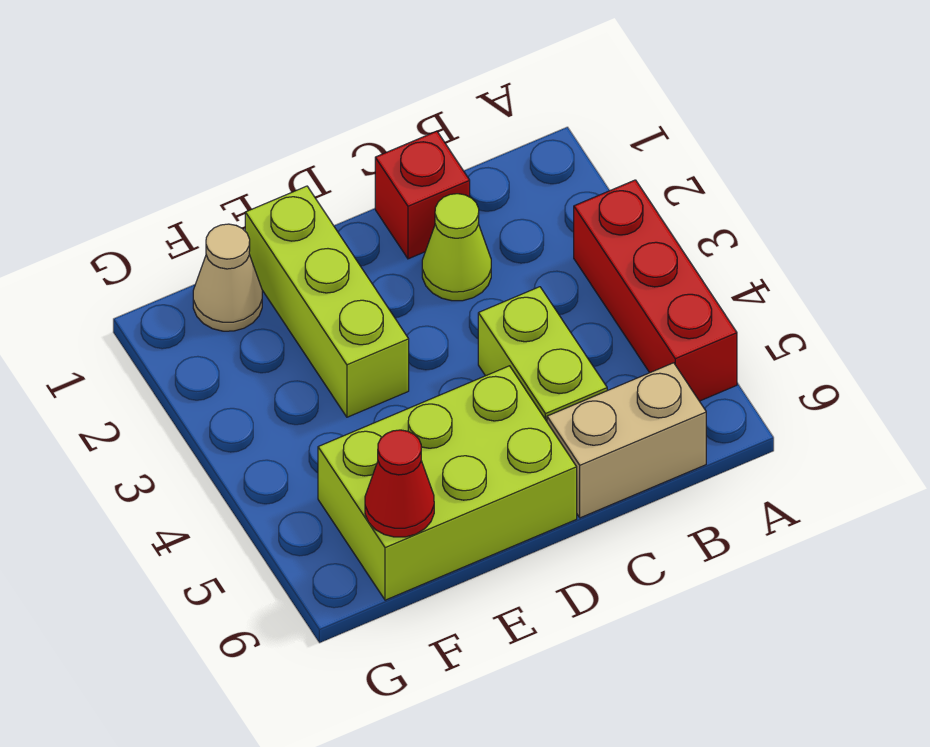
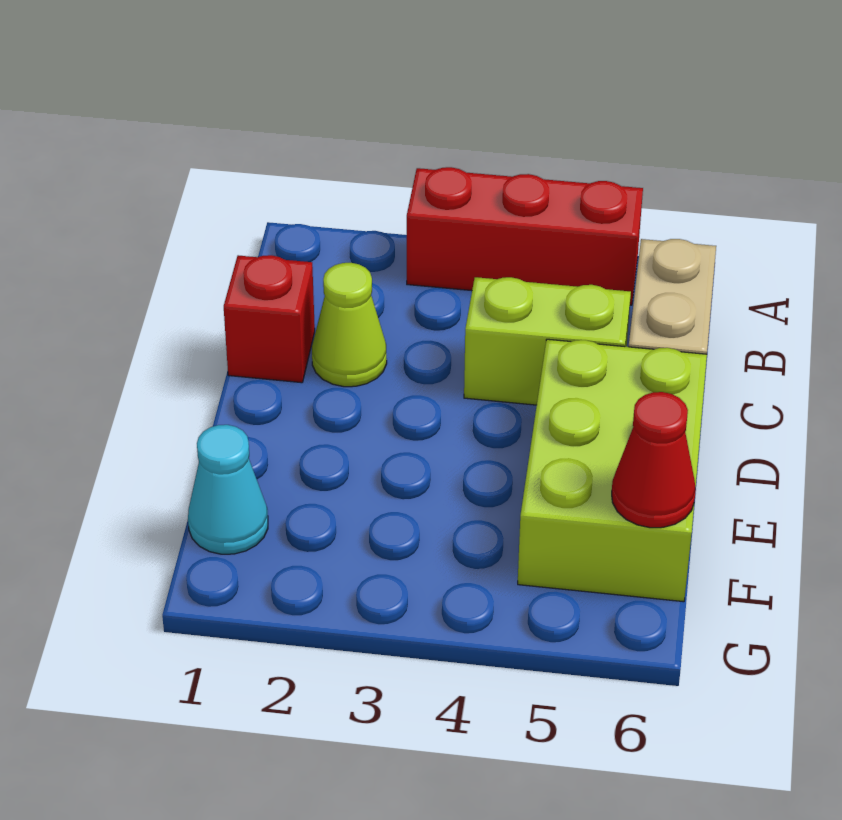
lime 1x3 brick [245,186,409,417] -> none
tan 1x1 cone [193,224,262,331] -> cyan 1x1 cone [188,425,268,554]

